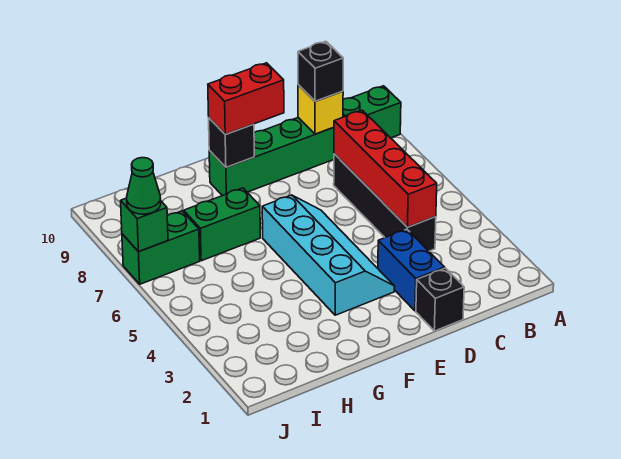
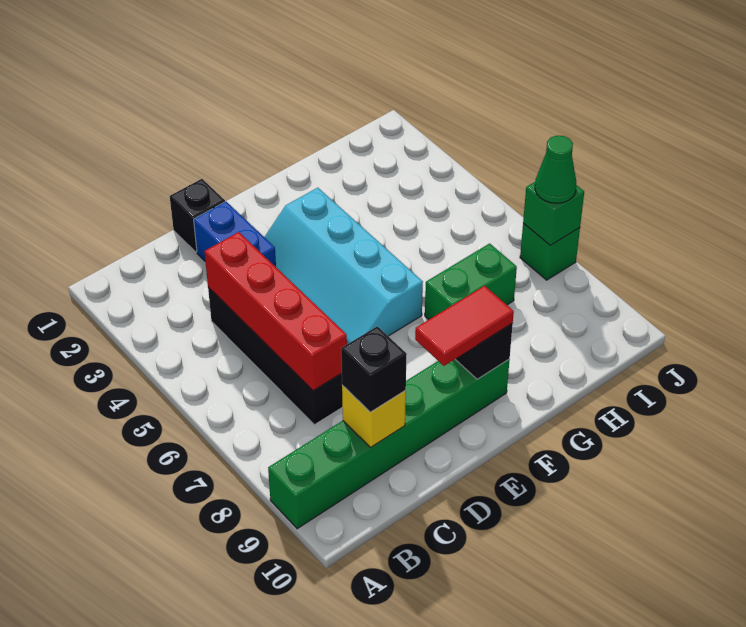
red 1x2 brick [208,63,284,134] -> red 1x2 tile [415,286,514,366]
green 1x2 brick [122,211,200,284] -> green 1x1 brick [520,224,580,280]

